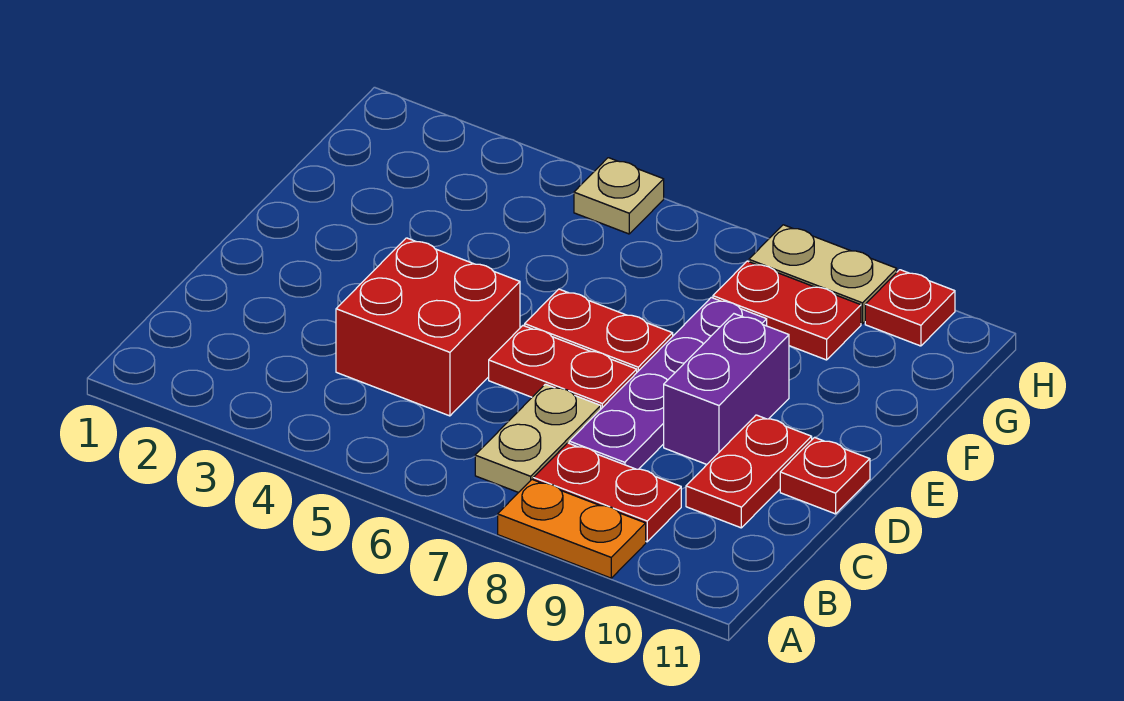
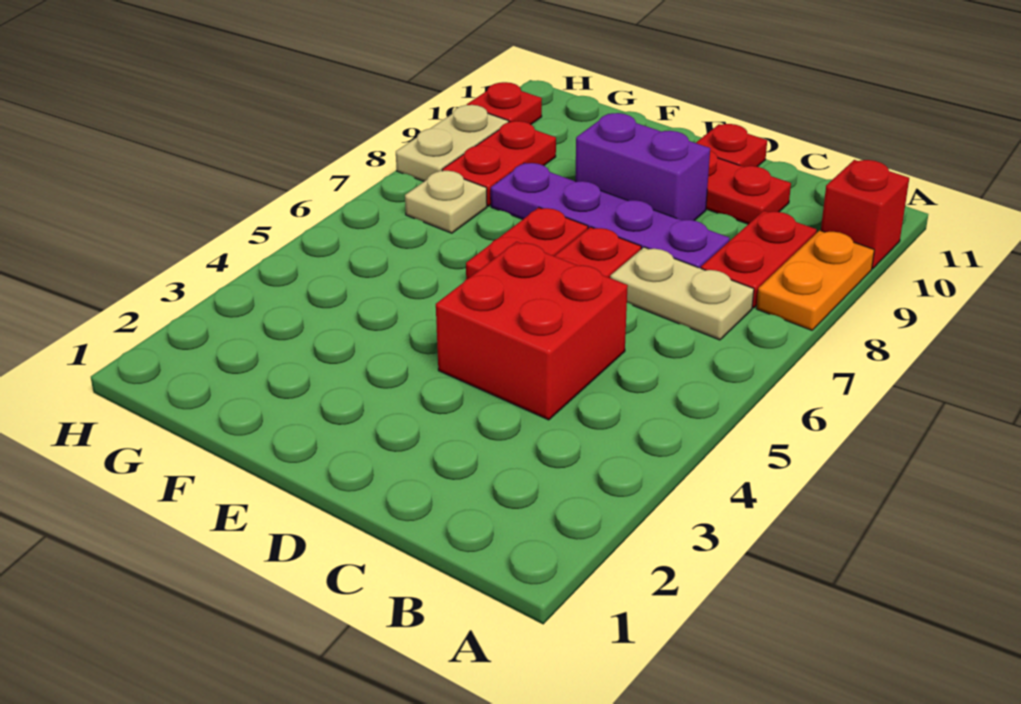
none -> red 1x1 brick [821,160,909,269]
tan 1x1 plate [574,158,664,234] -> tan 1x1 plate moved to [405,170,487,233]

